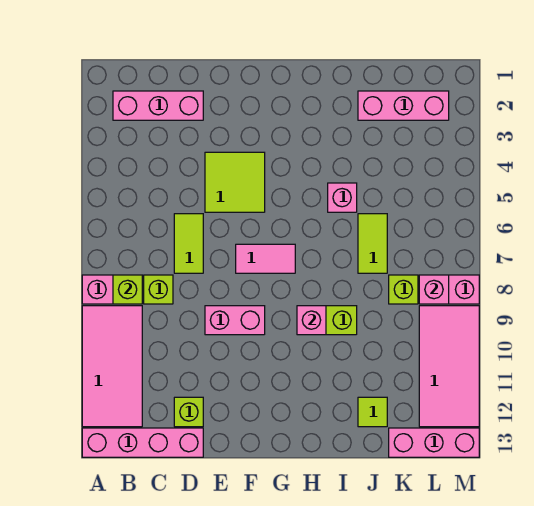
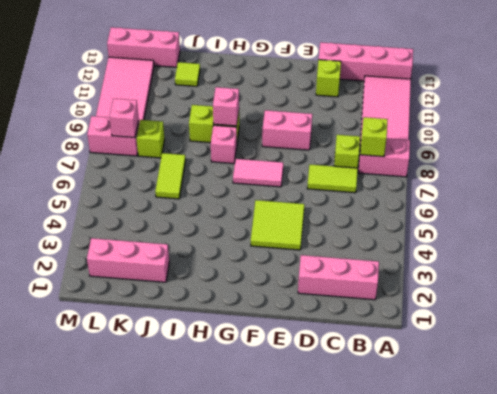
lime 1x2 tile [174,214,203,273] -> lime 1x2 tile turned to [307,164,358,193]
pink 1x1 brick [328,183,357,212] -> pink 1x1 brick moved to [211,125,237,164]

